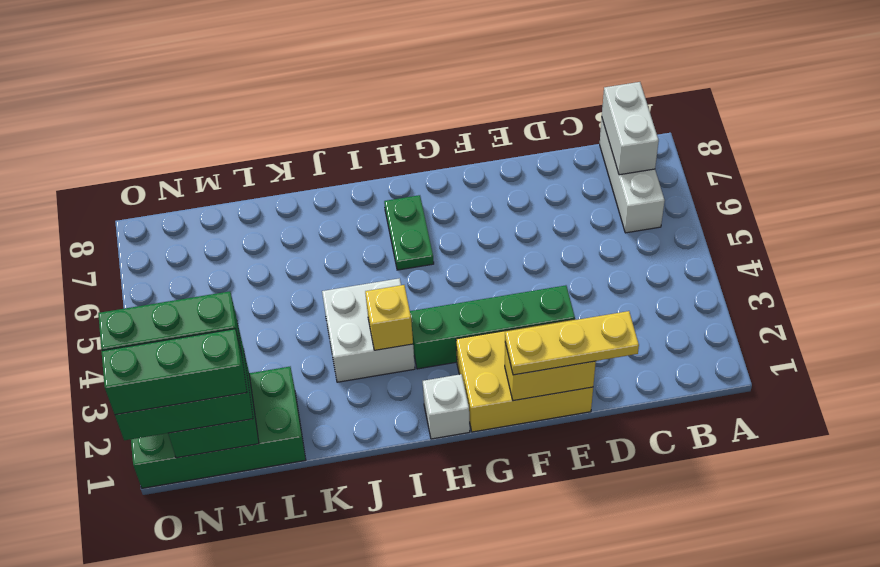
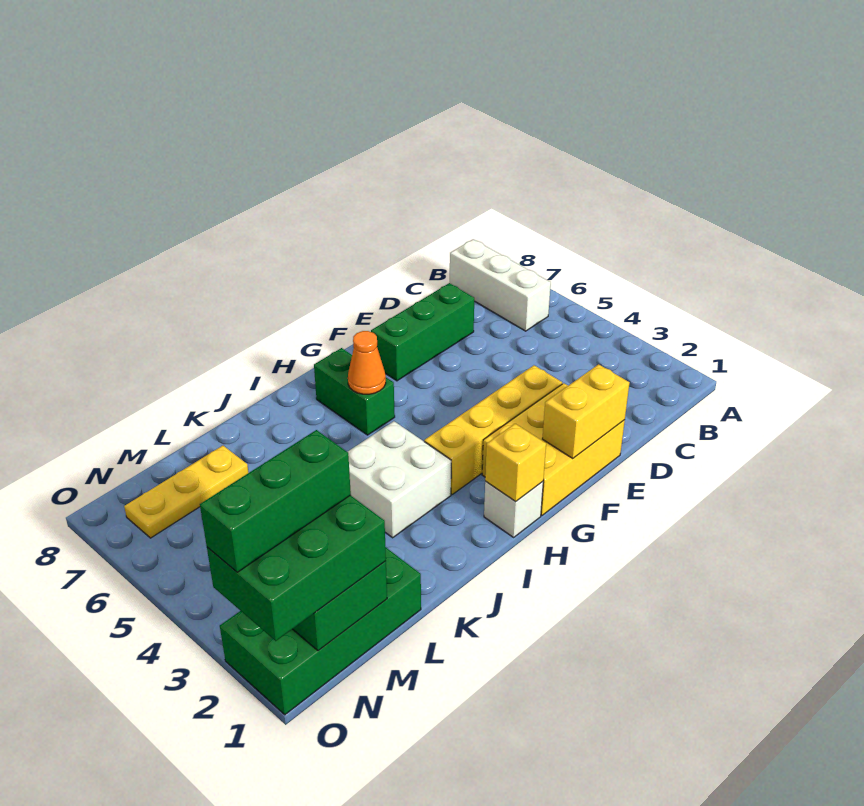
white 1x2 brick [602,82,659,175] -> none
yellow 1x3 plate [505,311,639,375] -> yellow 1x3 plate moved to [124,446,248,538]
green 1x4 brick [410,285,575,369] -> yellow 1x4 brick [424,365,562,494]
green 1x2 plate [384,195,434,270] -> green 1x2 brick [314,348,395,435]
none -> orange 1x1 cone [348,331,386,394]
yellow 1x1 brick [365,285,413,350] -> yellow 1x1 brick moved to [485,424,546,502]
green 1x3 brick [102,329,247,415] -> green 1x3 brick moved to [371,283,474,381]

